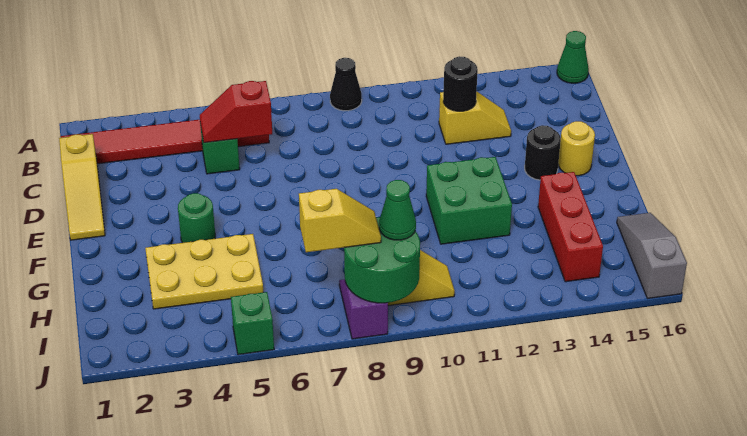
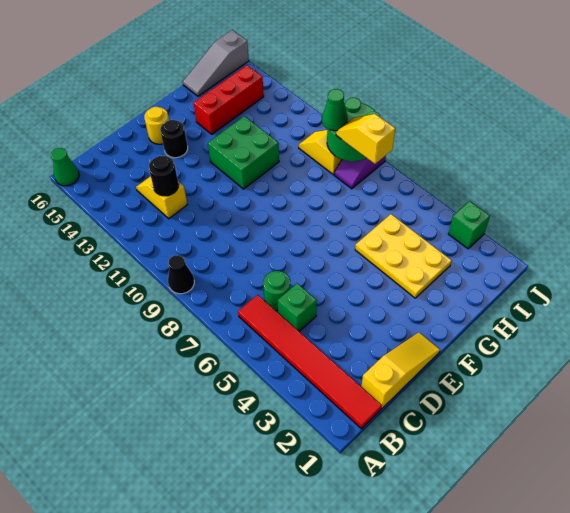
red 1x2 slope [200,81,272,143] -> none
green 1x1 round brick [178,193,215,243] -> green 1x1 round brick moved to [263,271,291,311]
green 1x1 brick [231,292,274,355] -> green 1x1 brick moved to [449,201,490,249]

